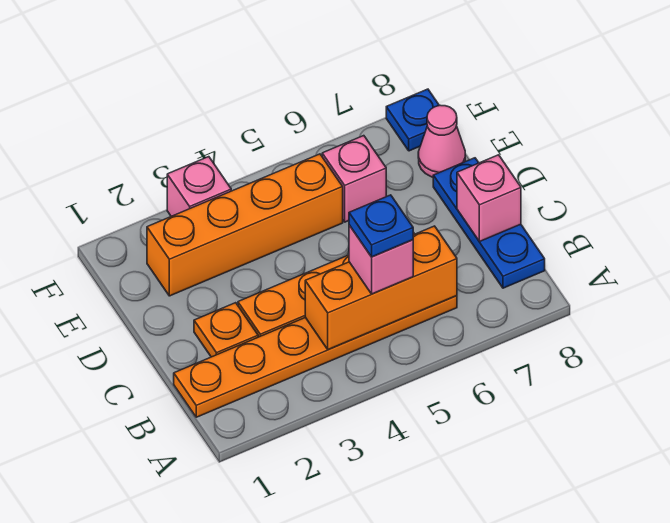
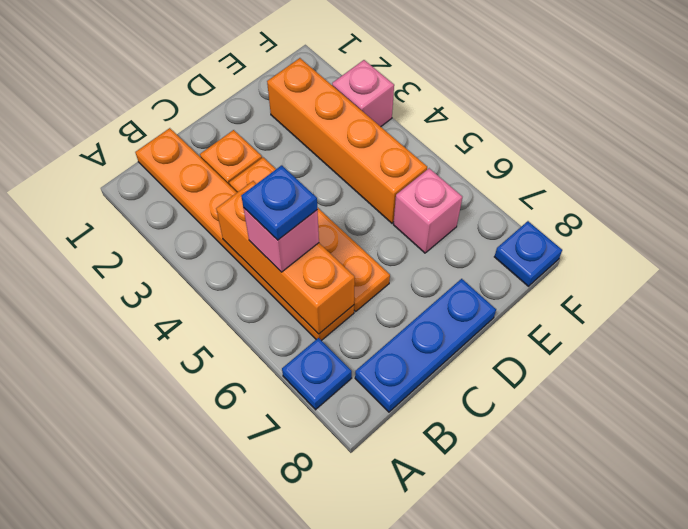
none -> blue 1x1 plate [282,338,352,410]
pink 1x1 brick [457,155,521,242] -> none
pink 1x1 cone [418,105,465,177] -> none

